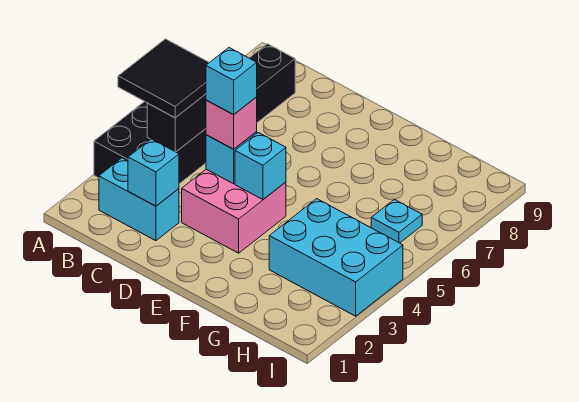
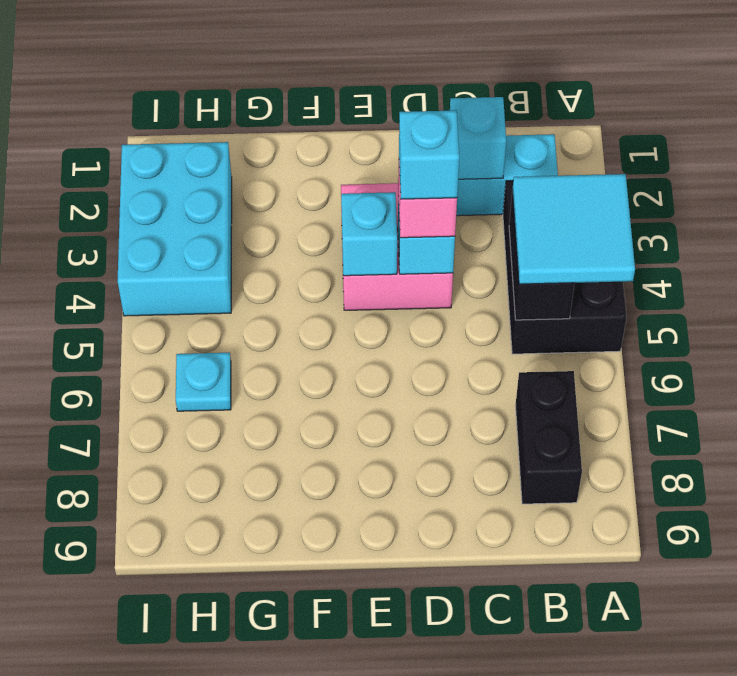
black 2x2 tile [118,39,209,118] -> cyan 2x2 tile [512,174,635,284]
cyan 2x3 brick [269,199,403,316] -> cyan 2x3 brick turned to [117,142,232,316]

